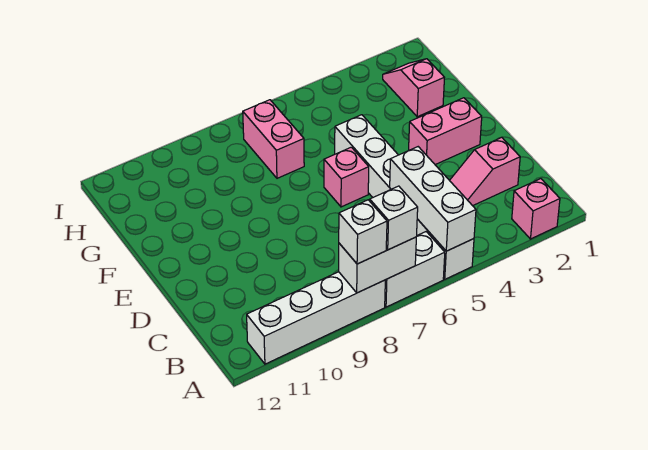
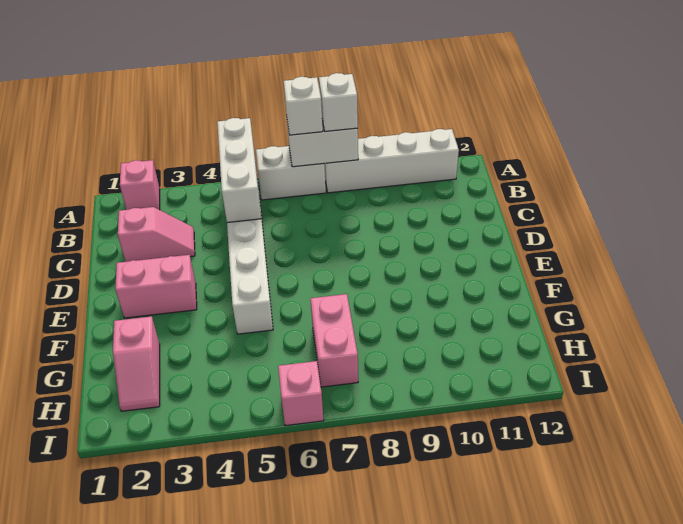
pink 1x1 brick [324,147,369,207] -> pink 1x1 brick moved to [278,361,324,426]

